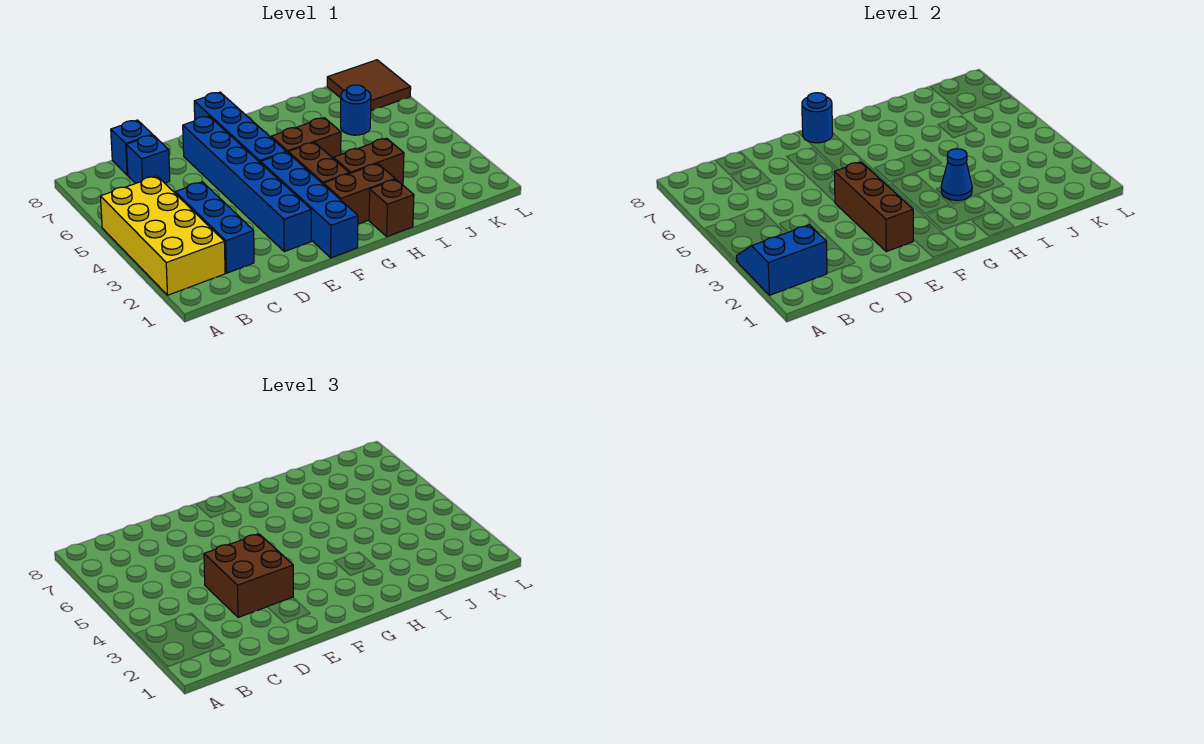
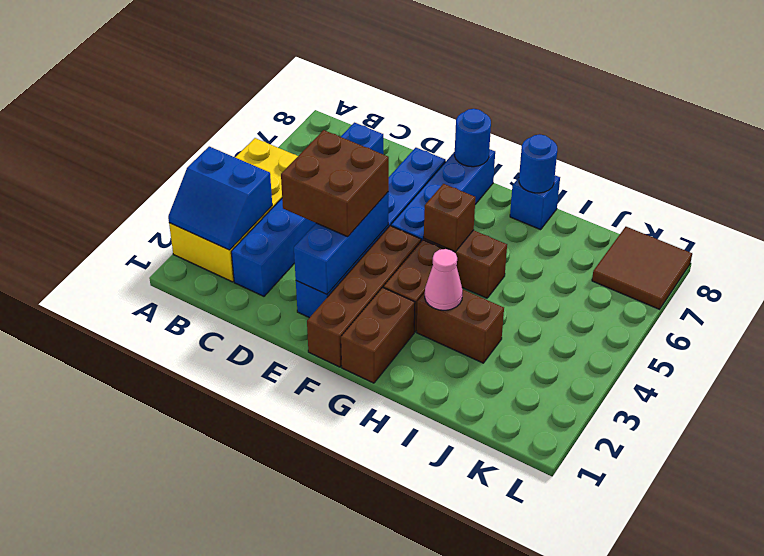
blue 2x2 slope [736,225,827,295] -> blue 2x2 slope turned to [168,147,272,250]
blue 1x1 brick [111,120,153,175] -> blue 1x1 brick moved to [510,175,560,230]
brown 1x3 brick [834,162,913,252] -> blue 1x3 brick [294,192,389,294]
blue 1x4 brick [261,152,358,258] -> brown 1x4 brick [307,226,421,367]
brown 1x2 brick [324,164,395,224] -> brown 1x2 brick turned to [341,288,415,383]
brown 1x1 brick [369,180,414,236] -> brown 1x1 brick moved to [424,184,475,252]
blue 1x1 cone [941,149,972,200] -> pink 1x1 cone [425,249,463,310]
blue 1x1 round brick [341,85,371,135] -> blue 1x1 round brick moved to [519,134,557,193]

